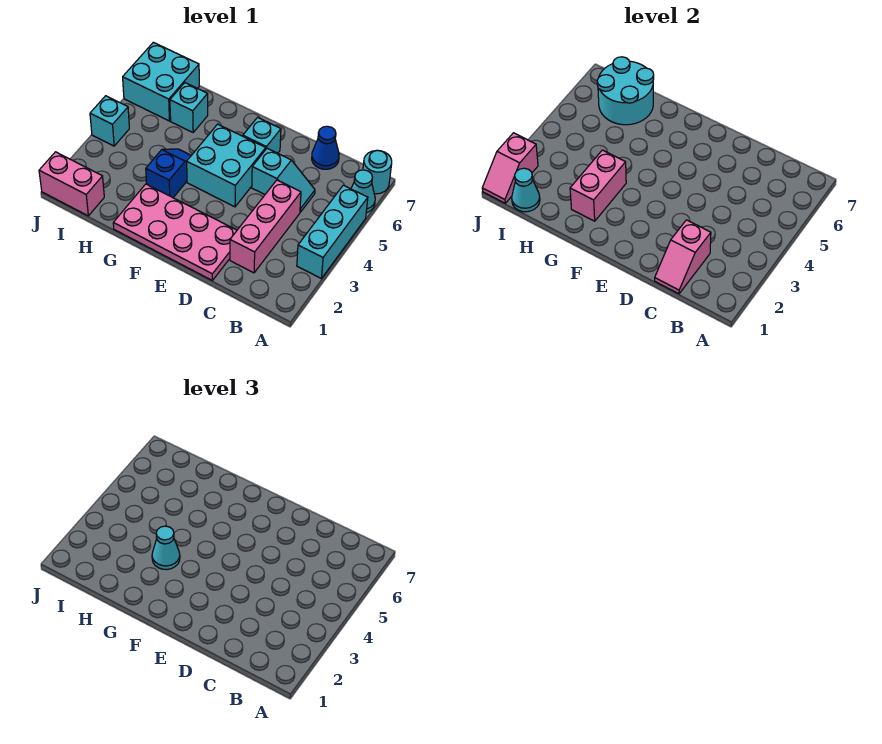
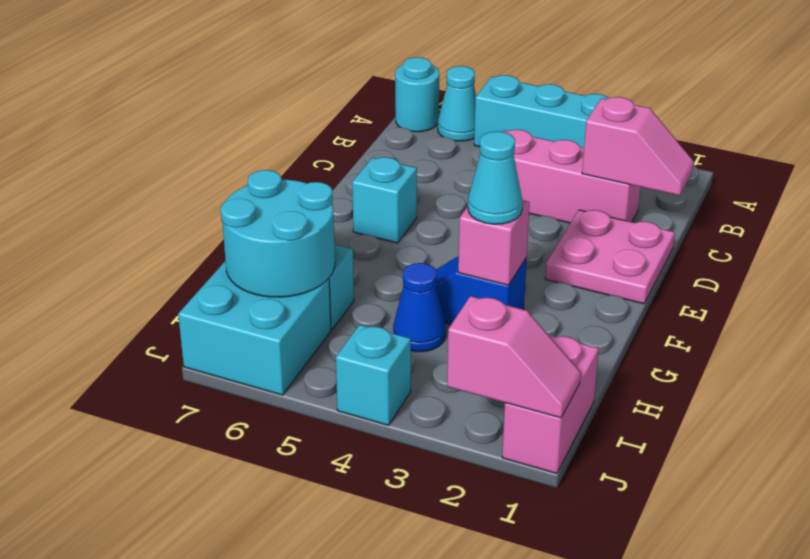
cyan 1x2 slope [252,148,315,212] -> none
blue 1x1 cone [312,126,339,169] -> blue 1x1 cone moved to [393,263,446,352]
pink 2x4 plate [113,184,237,280] -> pink 2x2 plate [545,210,675,304]
cyan 2x2 brick [187,124,266,207] -> none
pink 1x2 brick [570,150,626,221] -> pink 1x1 brick [458,200,530,285]
cyan 1x1 cone [512,168,540,212] -> none

